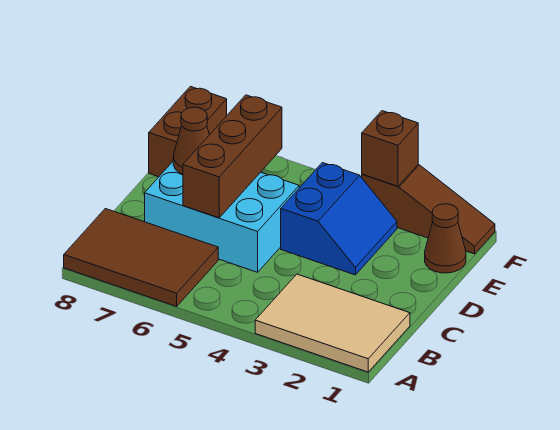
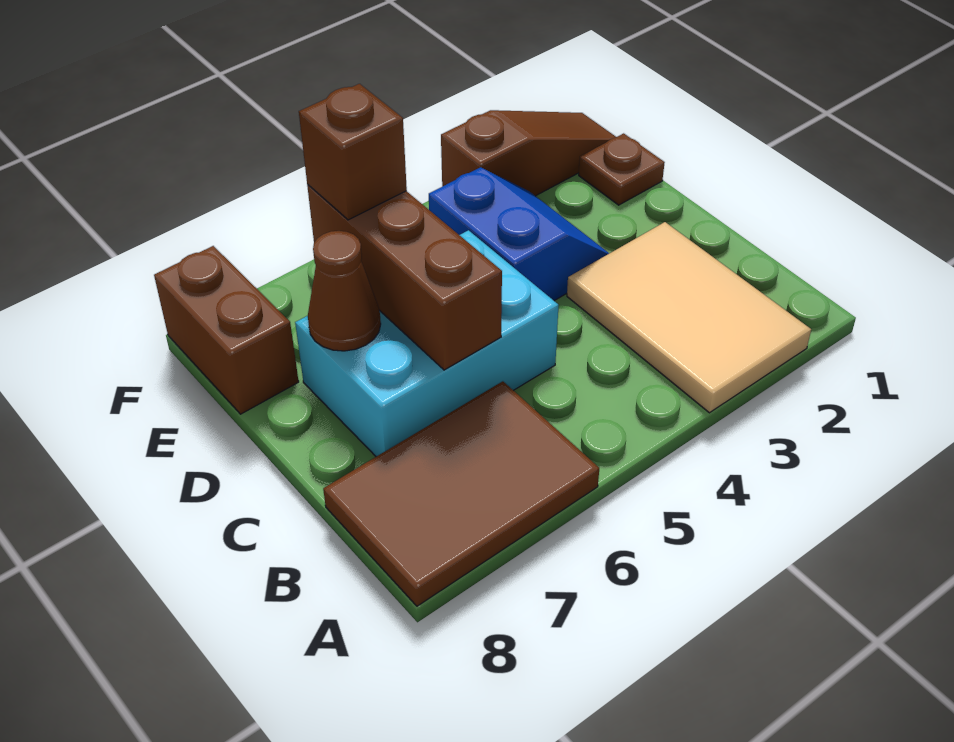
tan 2x3 tile [255,274,410,372] -> tan 2x3 tile turned to [567,222,811,413]
brown 1x1 cone [425,204,466,273] -> brown 1x1 plate [579,133,665,205]
brown 1x1 brick [362,111,418,186] -> brown 1x1 brick moved to [299,84,407,220]

